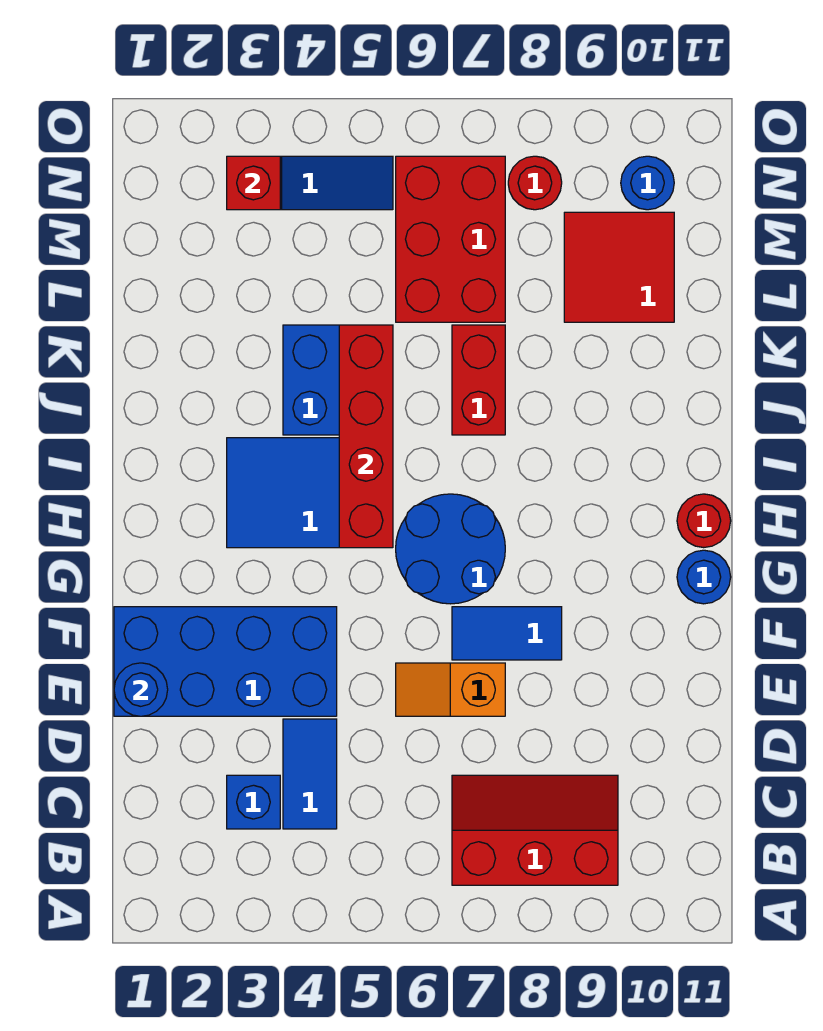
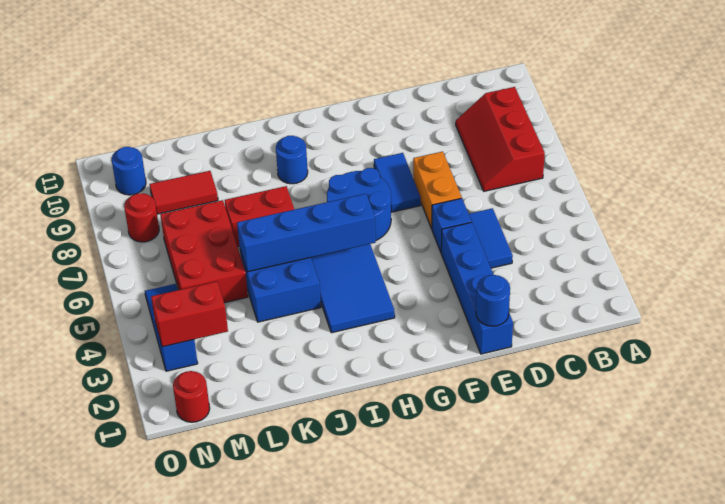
blue 1x1 brick [227,775,280,829] -> blue 1x1 brick moved to [432,198,472,252]
blue 1x2 tile [283,719,337,829] -> blue 1x2 tile turned to [469,208,513,268]
blue 2x4 brick [114,607,337,716] -> blue 1x4 brick [441,222,513,354]
orange 1x2 slope [396,663,505,716] -> orange 1x2 brick [413,152,462,229]
blue 1x1 round brick [677,550,731,604] -> blue 1x1 round brick moved to [275,136,308,184]
red 1x4 brick [339,325,393,548] -> blue 1x4 brick [237,194,376,272]
red 1x1 round brick [677,494,731,548] -> red 1x1 round brick moved to [173,371,210,422]
red 2x3 brick [396,156,505,322] -> red 2x3 brick turned to [160,200,248,303]
red 2x2 tile [564,212,674,322] -> red 1x2 tile [150,171,218,214]
red 1x1 brick [227,156,280,210] -> red 1x2 brick [151,281,228,347]

